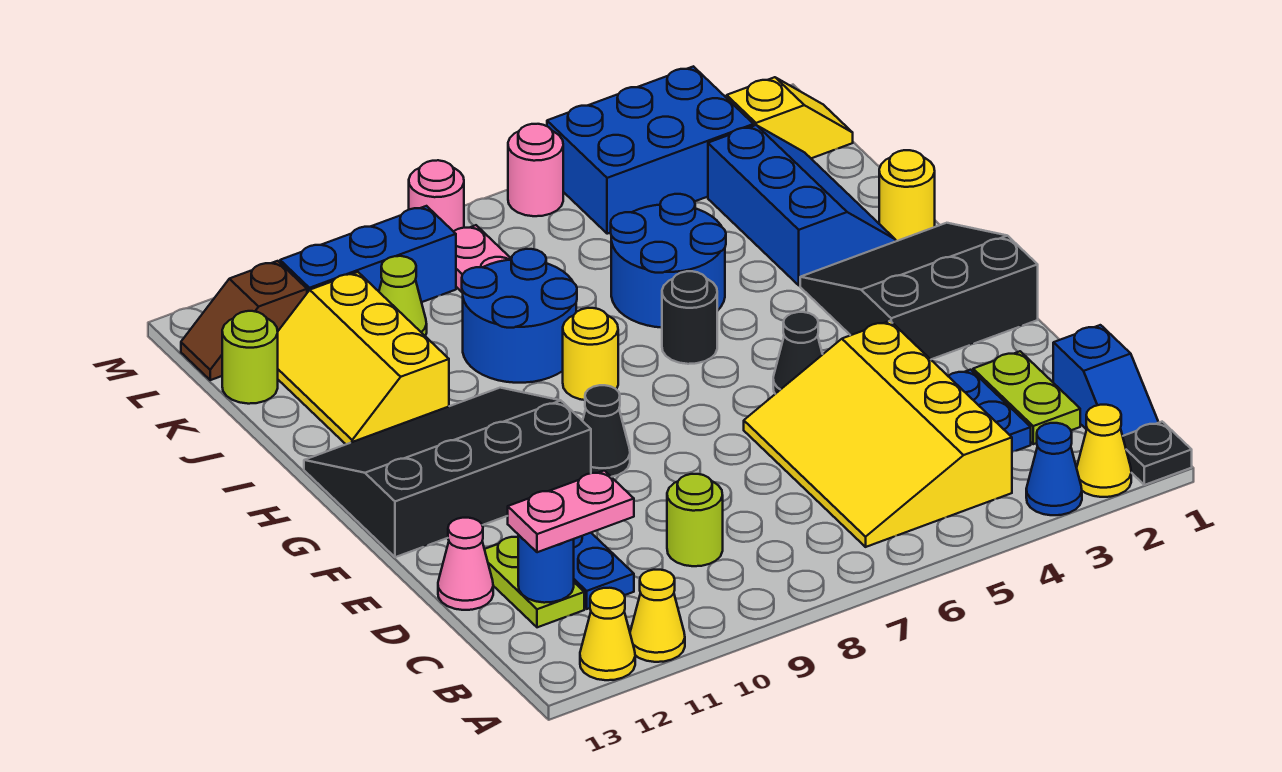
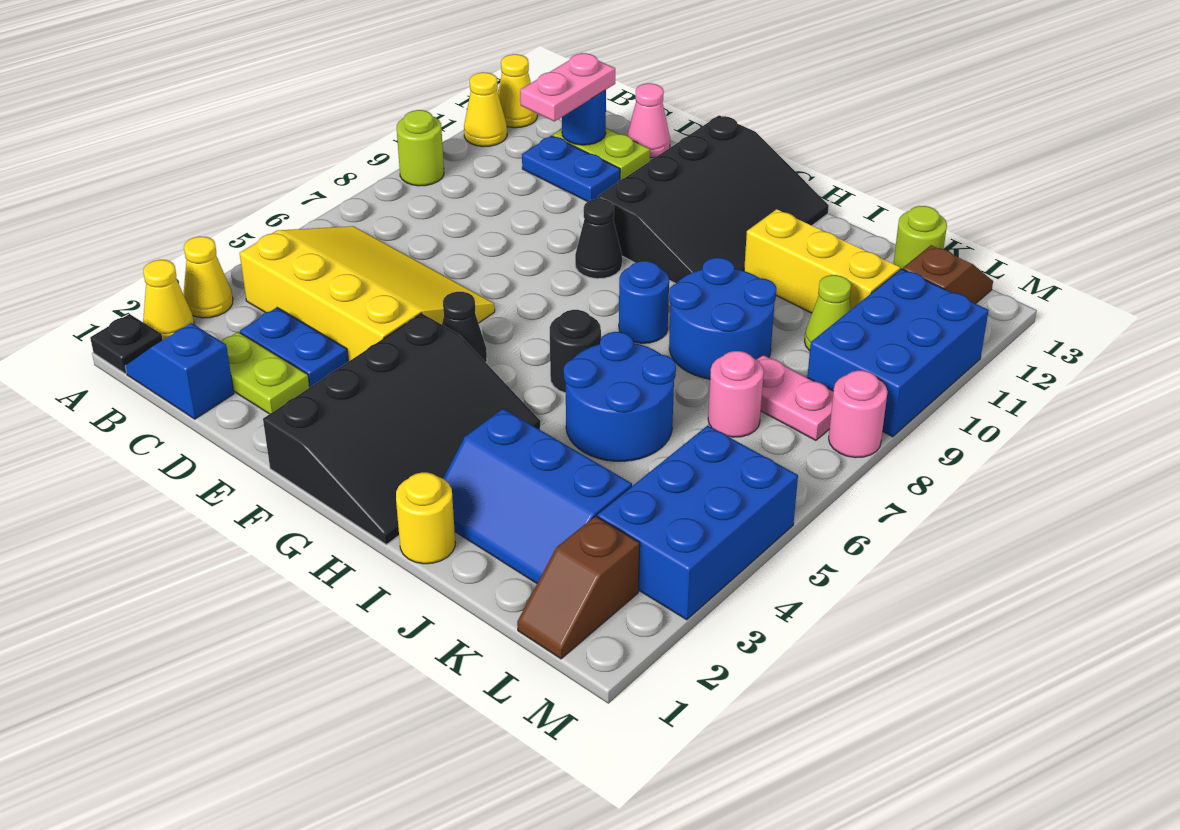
blue 1x1 cone [1026,423,1082,515] -> yellow 1x1 cone [183,236,233,318]
lime 1x1 round brick [667,474,723,566] -> lime 1x1 round brick moved to [397,110,444,186]
black 3x3 slope [800,223,1038,359] -> black 3x4 slope [263,313,540,545]
yellow 1x1 round brick [563,308,618,400] -> blue 1x1 round brick [619,261,669,343]
yellow 1x2 slope [727,77,853,158] -> brown 1x2 slope [517,516,640,659]
blue 1x3 brick [280,206,456,302] -> blue 2x3 brick [807,269,989,437]
pink 1x1 round brick [508,124,563,216] -> pink 1x1 round brick moved to [708,351,764,437]

